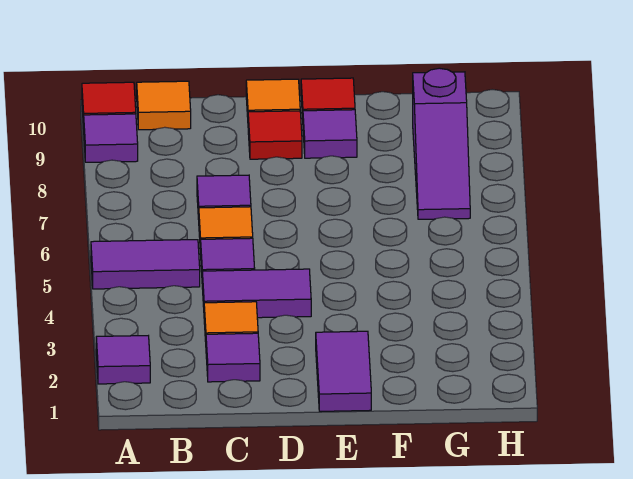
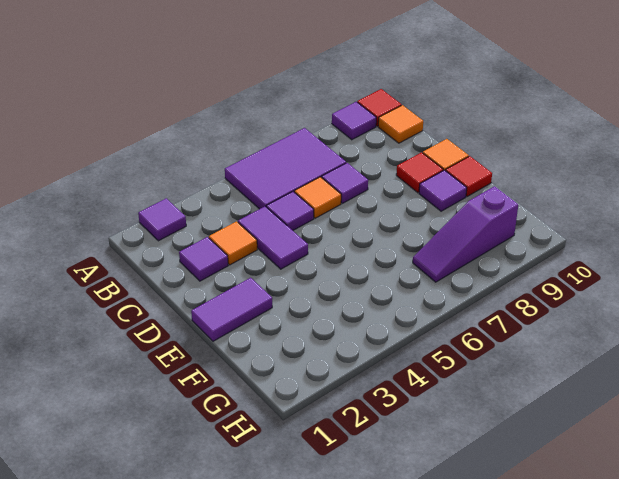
purple 1x2 tile [91,240,200,289] -> purple 2x3 tile [225,128,346,209]

